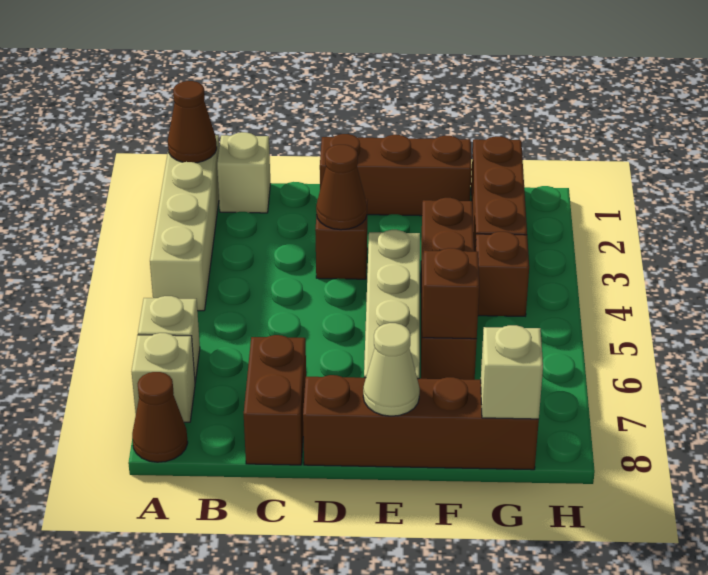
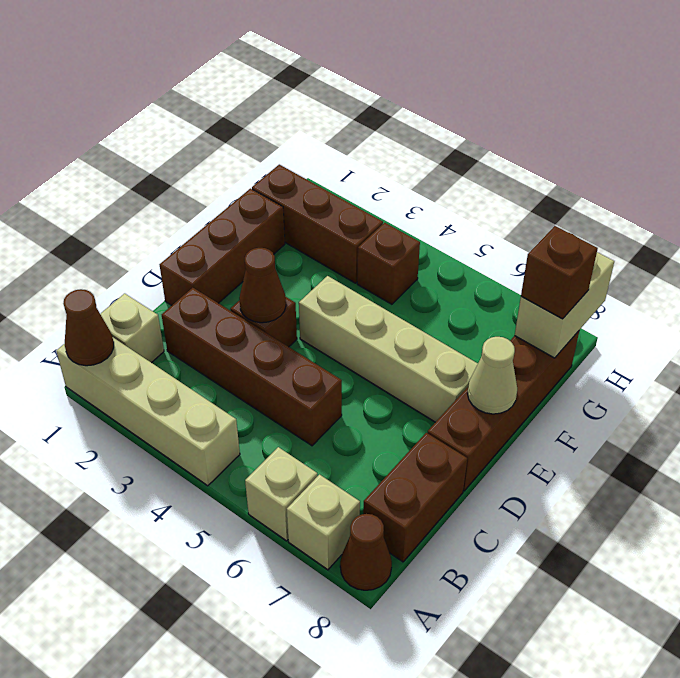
brown 1x2 brick [244,335,306,465] -> brown 1x2 brick turned to [363,433,467,562]
brown 1x4 brick [421,198,477,380] -> brown 1x4 brick moved to [162,288,342,446]
brown 1x1 brick [422,248,479,339] -> brown 1x1 brick moved to [521,226,598,319]
tan 1x1 brick [481,325,543,419] -> tan 1x2 brick [515,252,614,358]

